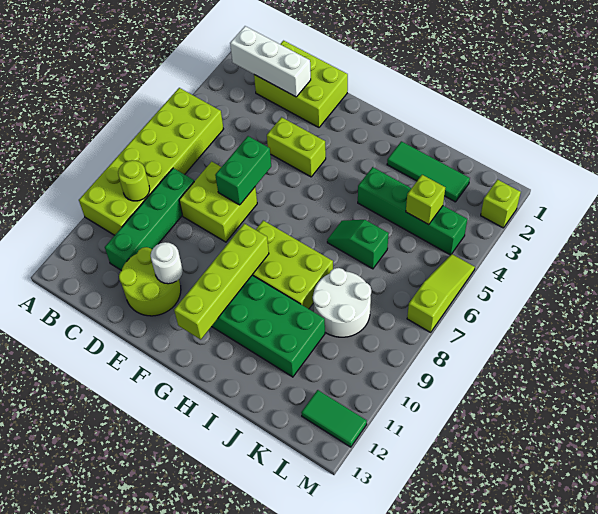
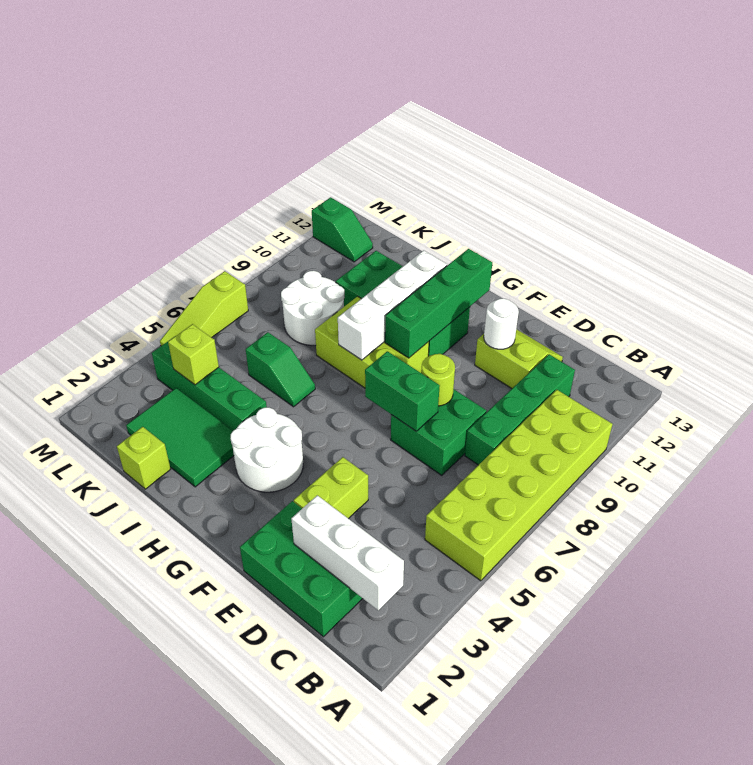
lime 1x1 round brick [118,160,150,201] -> lime 1x1 round brick moved to [421,354,455,406]
lime 2x3 brick [254,41,348,127] -> green 2x3 brick [240,501,363,637]
lime 2x2 brick [179,162,257,242] -> green 2x2 brick [391,389,486,475]
lime 2x2 round brick [119,247,181,316] -> lime 2x2 slope [475,329,563,388]
lime 1x2 brick [267,117,326,177] -> lime 1x2 brick turned to [294,457,368,519]
green 1x2 brick [215,136,271,205] -> green 1x2 brick turned to [365,351,440,431]
none -> white 2x2 round brick [230,408,303,492]
lime 1x4 brick [174,223,269,339] -> green 1x4 brick [385,249,492,358]
none -> white 1x4 brick [338,250,447,360]
green 1x3 tile [387,141,470,202] -> green 2x3 tile [126,388,234,487]
green 1x2 tile [301,390,367,447] -> green 1x2 slope [312,197,373,262]
lime 1x1 brick [481,180,521,228] -> lime 1x1 brick moved to [117,427,171,489]

